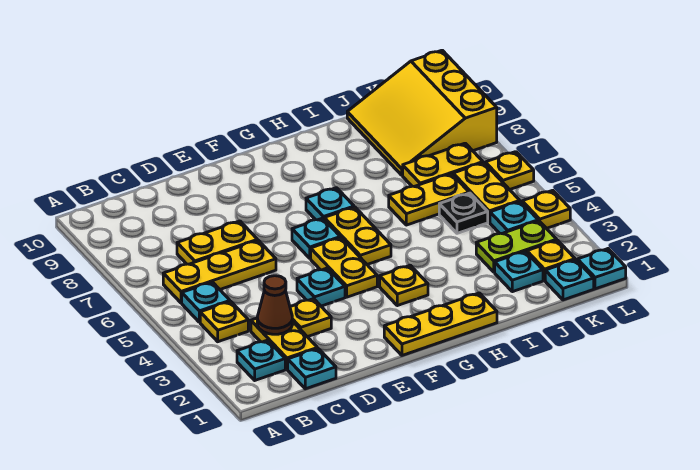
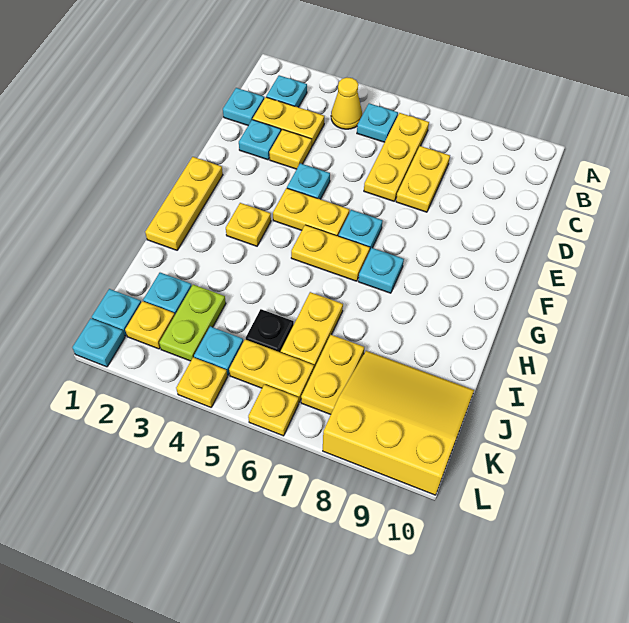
yellow 1x1 plate [200,301,248,342] -> yellow 1x1 cone [331,78,362,129]
brown 1x1 cone [257,276,293,334] -> none
none -> cyan 1x1 plate [239,120,281,160]

